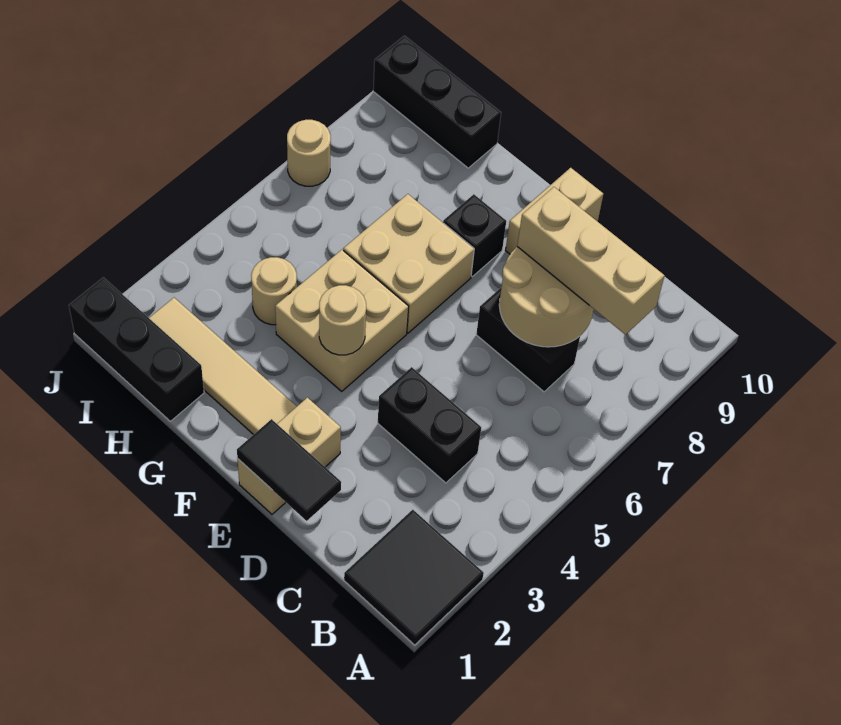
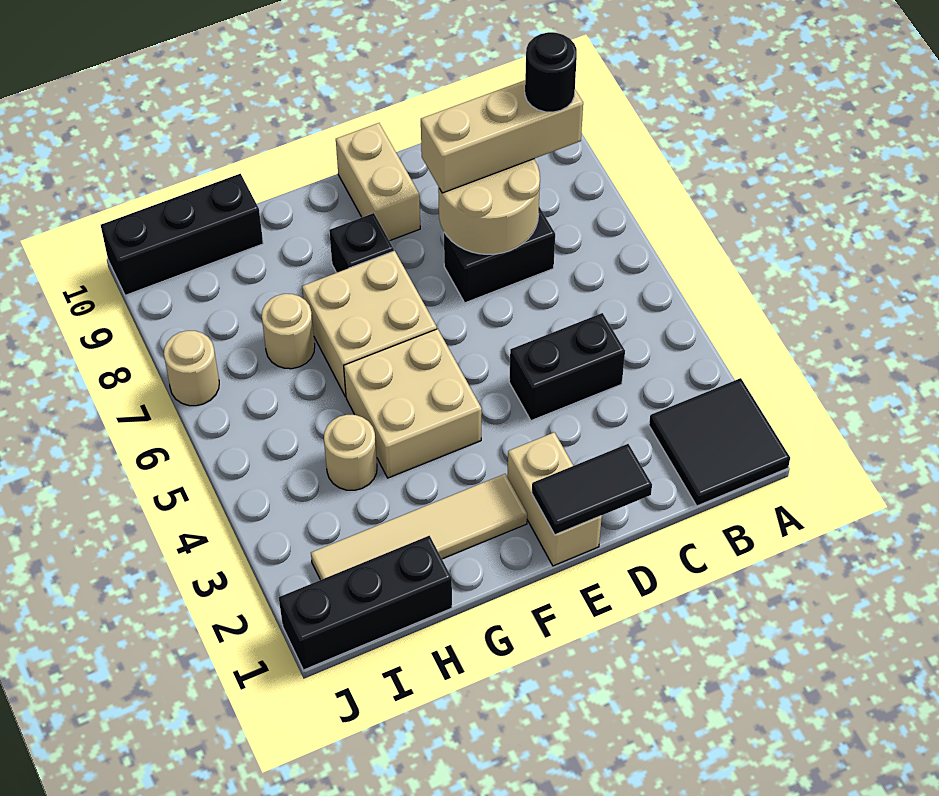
none -> black 1x1 round brick [525,32,577,112]
tan 1x1 round brick [319,285,366,355] -> tan 1x1 round brick moved to [262,294,315,369]

